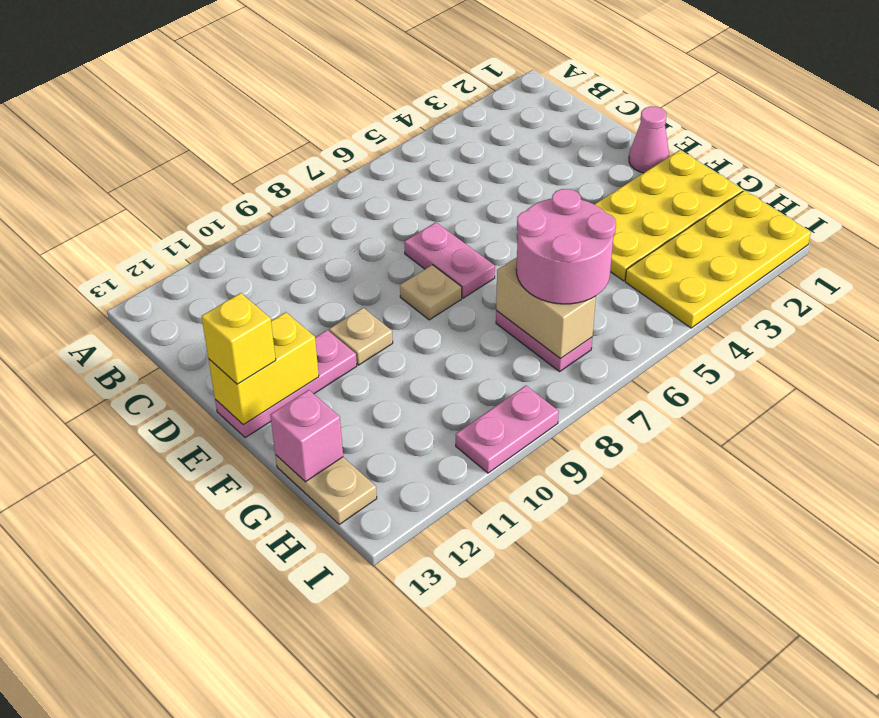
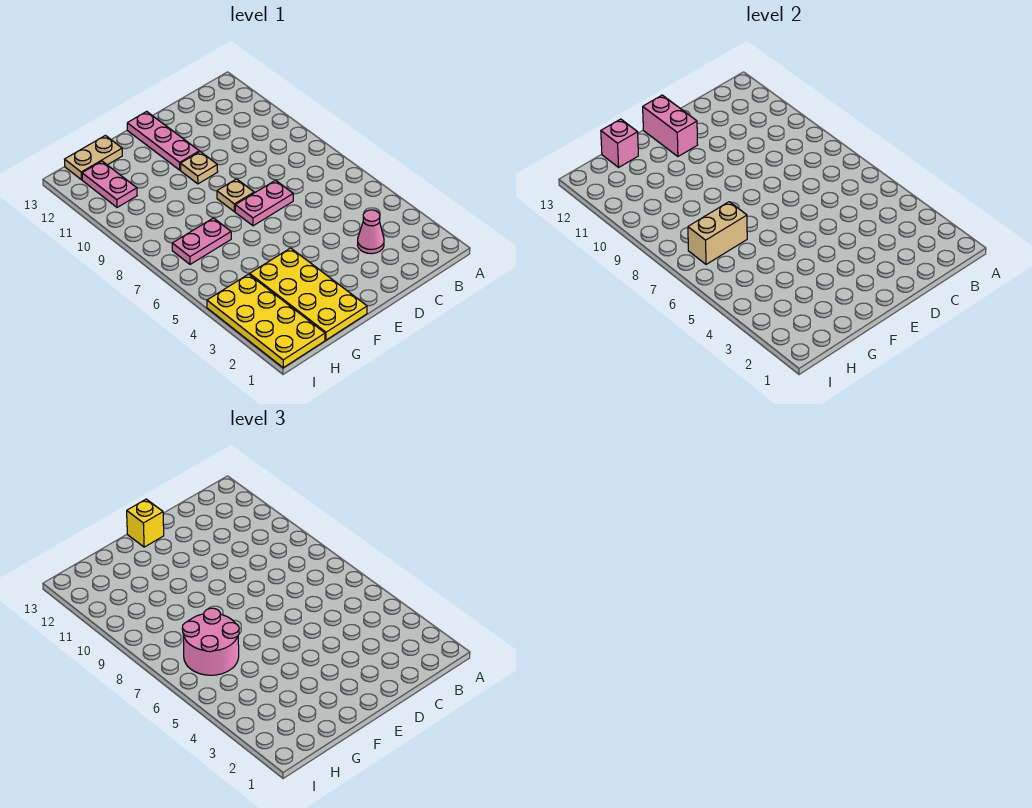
pink 1x1 cone [629,107,669,173] -> pink 1x1 cone moved to [358,210,384,254]
yellow 1x2 brick [209,312,319,424] -> pink 1x2 brick [643,95,698,156]
pink 1x2 plate [456,386,559,473] -> pink 1x2 plate moved to [82,161,137,207]

